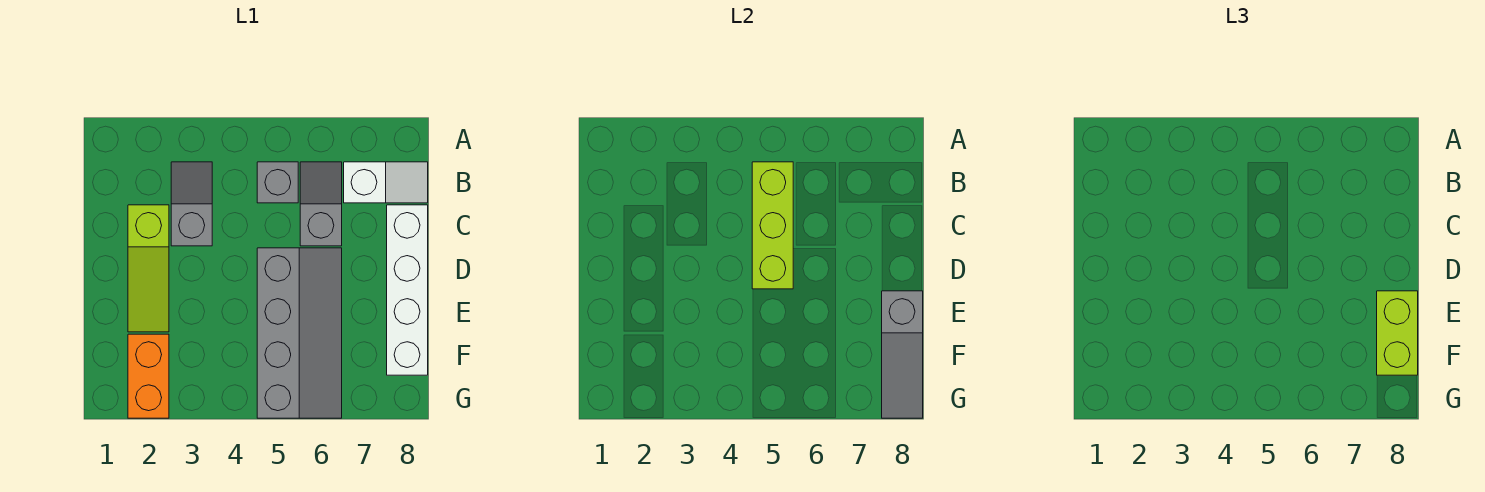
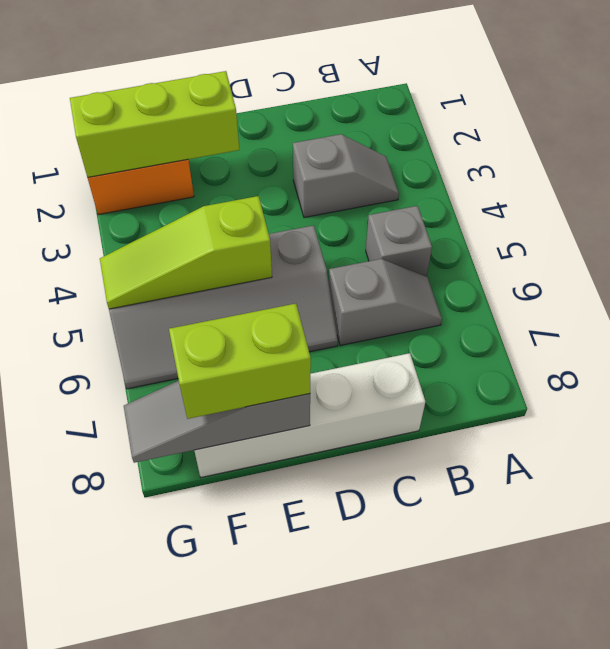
lime 1x3 brick [752,162,793,289] -> lime 1x3 brick moved to [70,71,239,177]
white 1x2 slope [344,162,428,203] -> none
lime 1x3 slope [128,205,169,332] -> lime 1x3 slope moved to [100,196,272,309]

